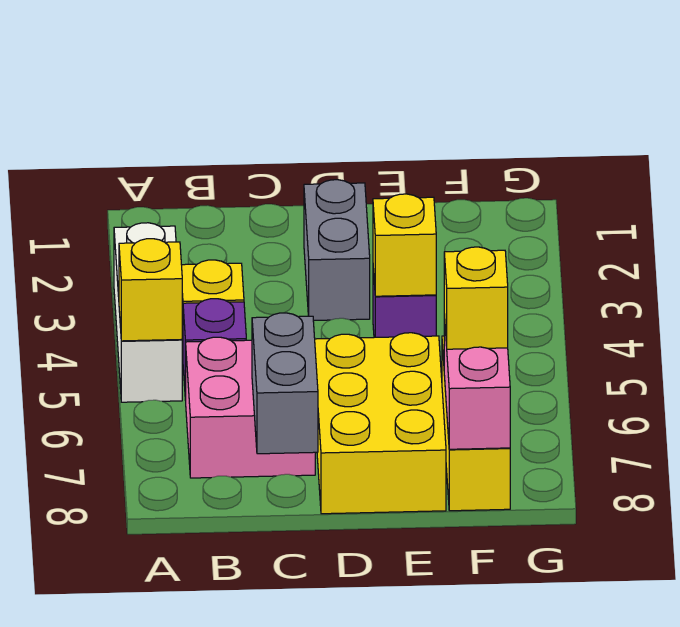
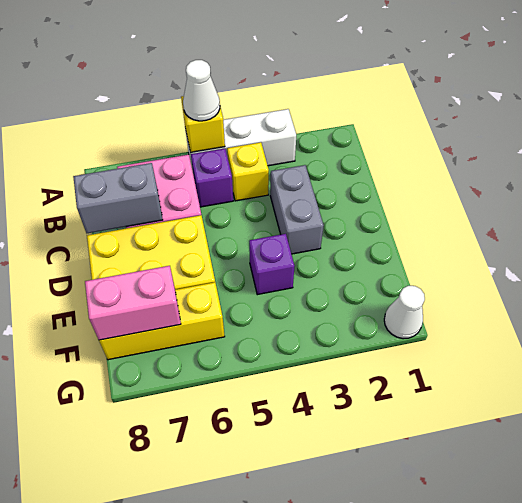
none -> white 1x1 cone [183,60,220,121]
grey 1x2 brick [304,180,370,320] -> grey 1x2 brick turned to [270,165,324,254]
yellow 1x1 brick [373,194,436,296] -> none
yellow 1x1 brick [444,247,508,349] -> none
none -> white 1x1 cone [384,286,425,339]

